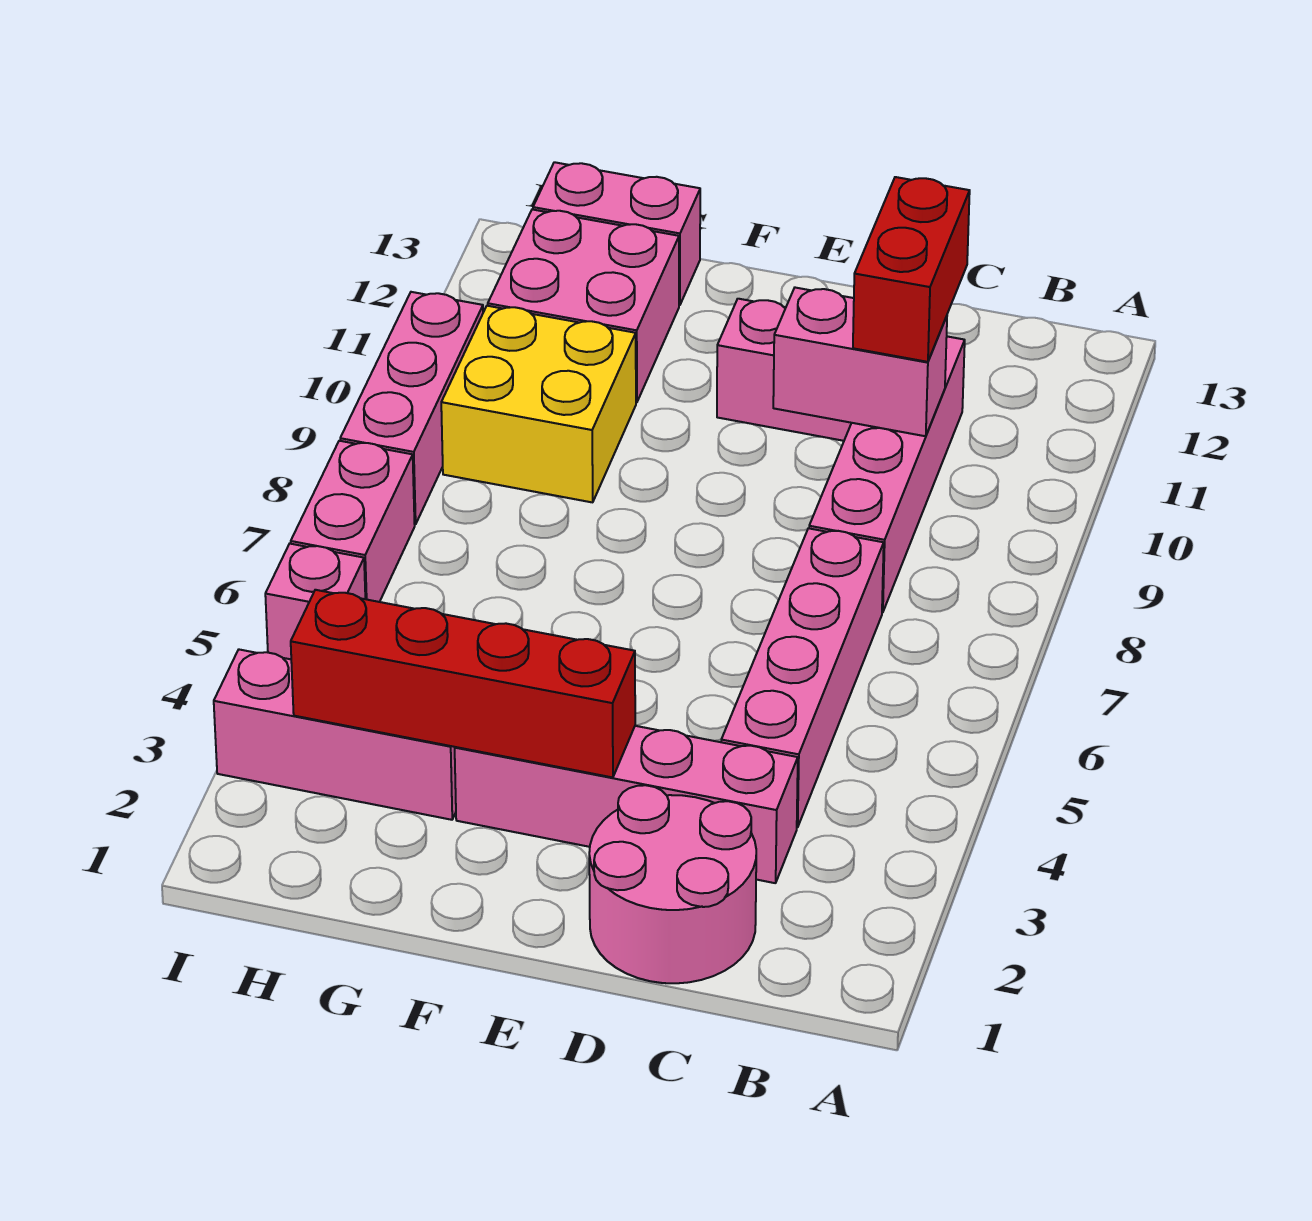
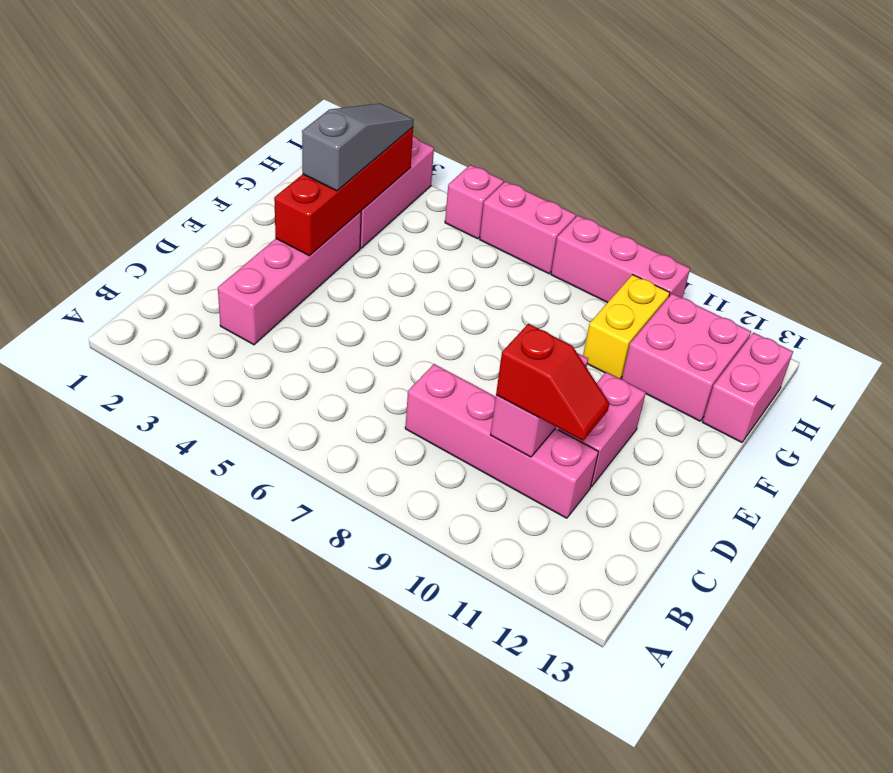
pink 2x2 round brick [589,785,756,983] -> none
pink 1x4 brick [721,528,884,827] -> none
red 1x2 brick [853,177,970,362] -> red 1x2 slope [496,324,609,441]
none -> grey 1x3 slope [302,104,414,191]
yellow 2x2 brick [441,306,636,502] -> yellow 1x2 brick [583,275,670,379]

